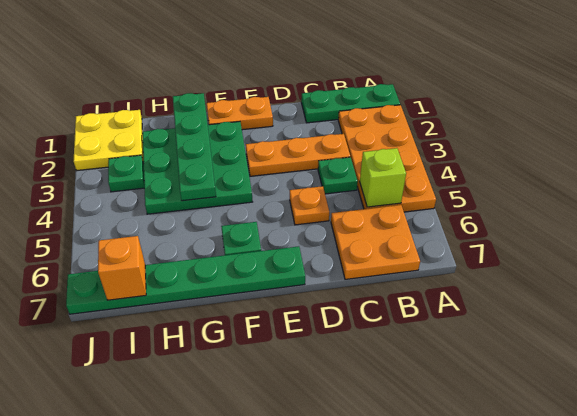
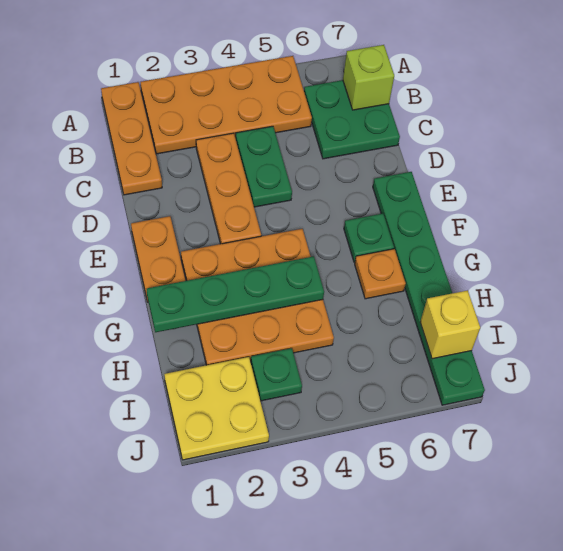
green 1x3 plate [301,84,400,123] -> orange 1x3 plate [101,82,162,195]
lime 1x1 brick [360,148,406,207] -> lime 1x1 brick moved to [343,45,394,110]
orange 2x2 plate [331,205,420,279] -> green 2x2 plate [304,80,400,159]
green 1x1 plate [318,157,358,194] -> green 1x2 plate [236,126,292,207]
orange 1x1 plate [290,186,329,225] -> orange 1x1 plate moved to [355,249,406,299]
green 3x3 plate [142,122,252,214] -> orange 3x3 plate [181,229,334,365]
orange 1x1 brick [98,236,146,300] -> yellow 1x1 brick [420,290,480,359]

